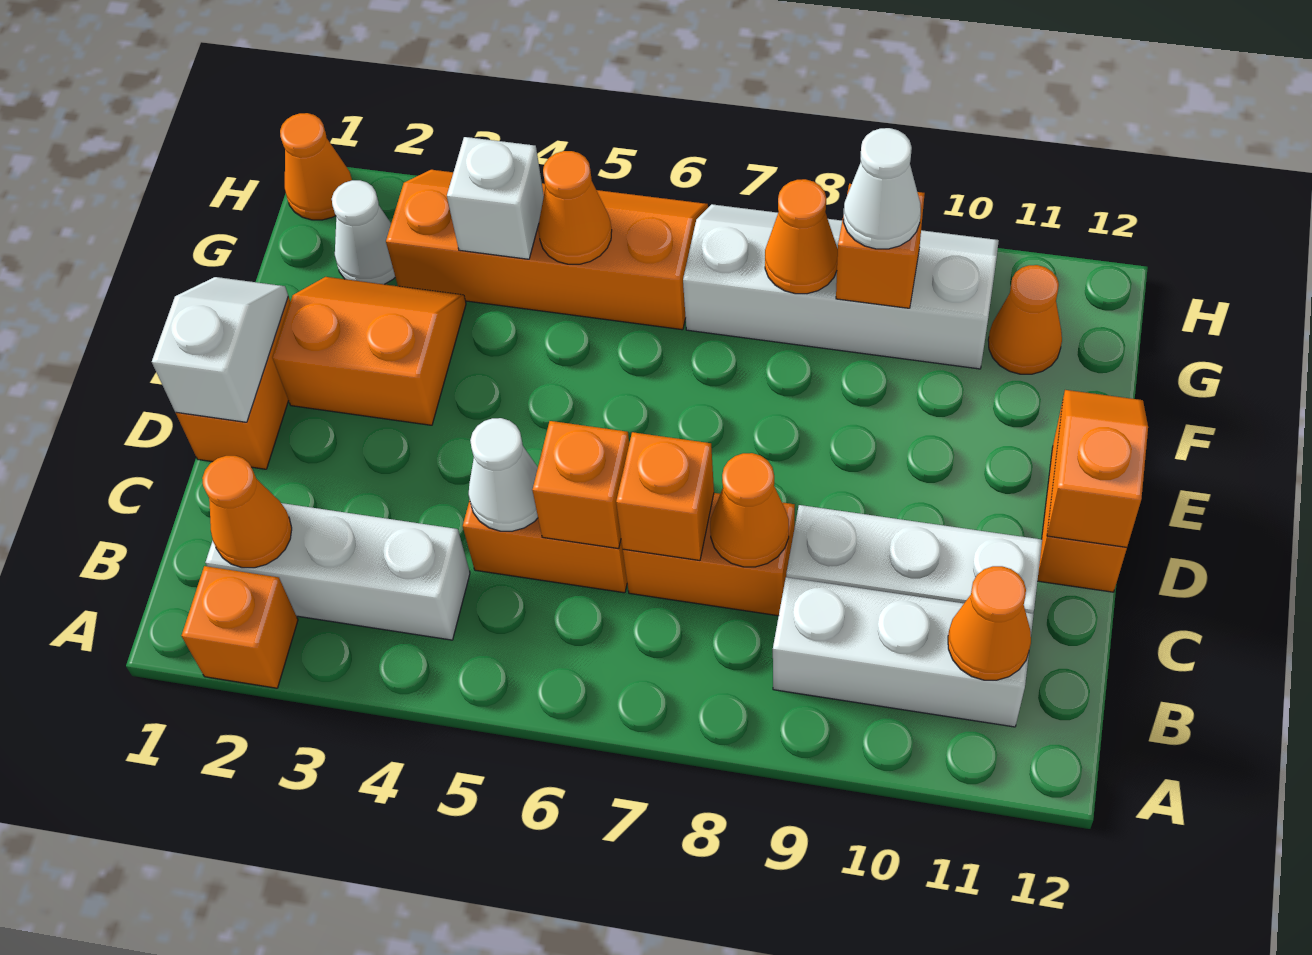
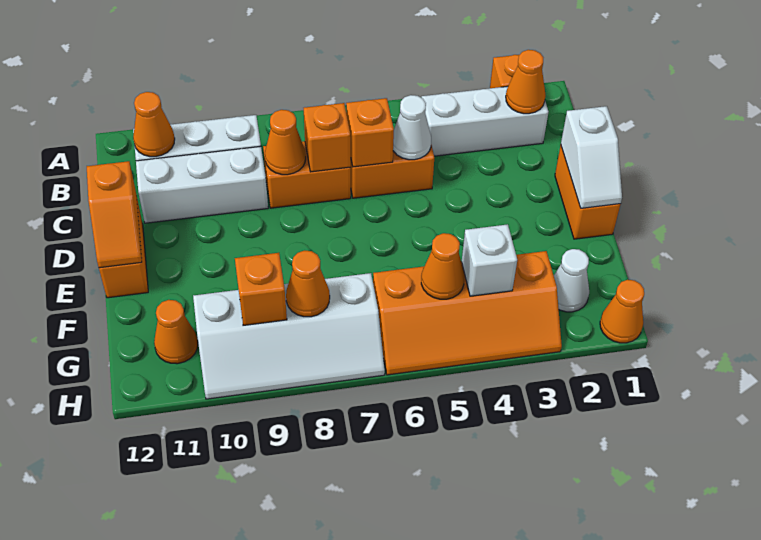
orange 2x2 slope [272,277,466,425] -> none
white 1x1 cone [844,128,921,249] -> none

